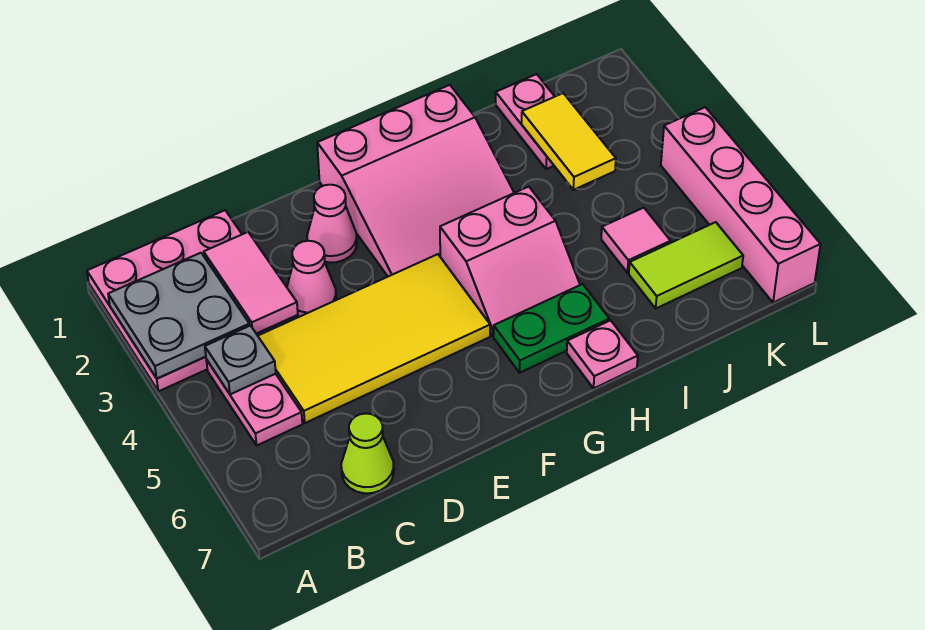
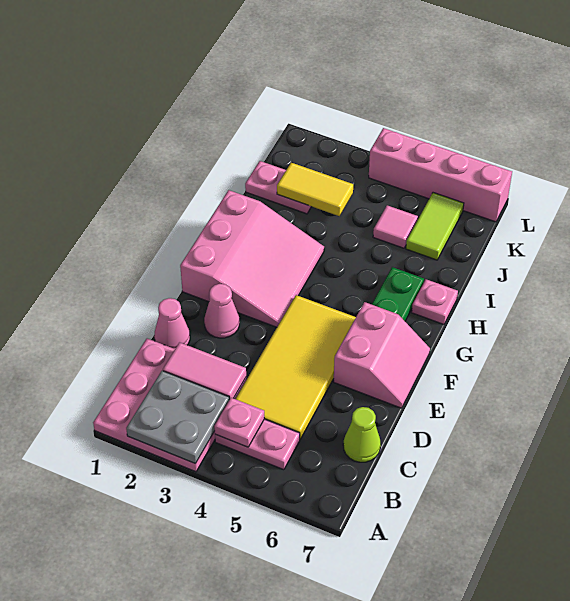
grey 1x1 plate [205,326,276,394] -> pink 1x1 plate [214,398,264,447]
pink 1x1 cone [287,241,336,317] -> pink 1x1 cone moved to [154,298,190,349]
pink 2x2 slope [440,187,580,336] -> pink 2x2 slope moved to [334,302,430,408]

